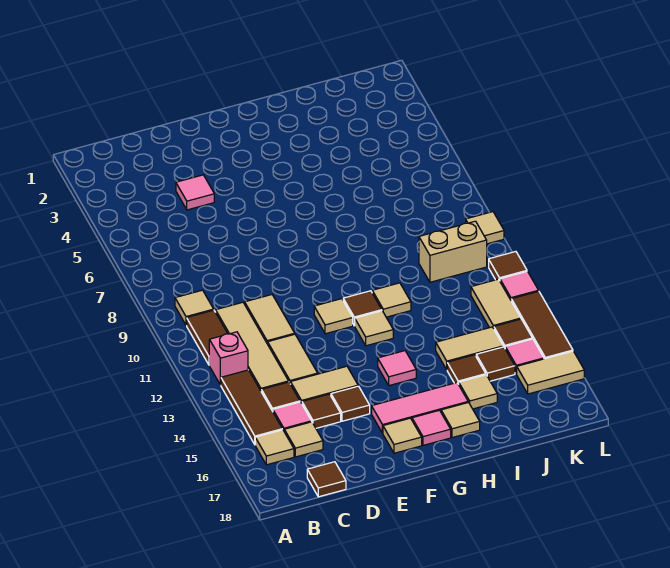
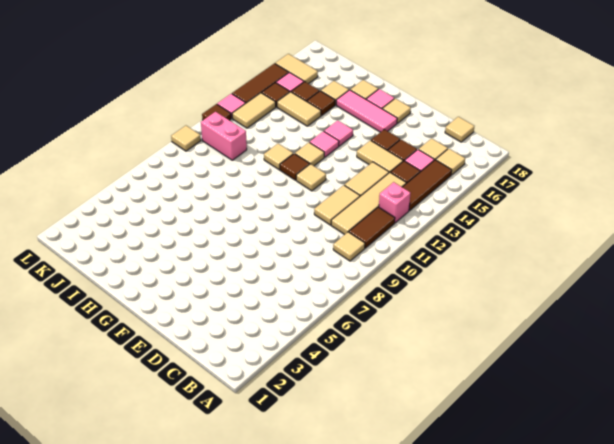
brown 1x1 tile [307,462,346,497] -> tan 1x1 tile [445,117,474,142]
pink 1x1 tile [176,175,214,210] -> pink 1x1 tile moved to [310,131,339,157]
tan 1x2 brick [419,221,487,282] -> pink 1x2 brick [201,112,247,160]

